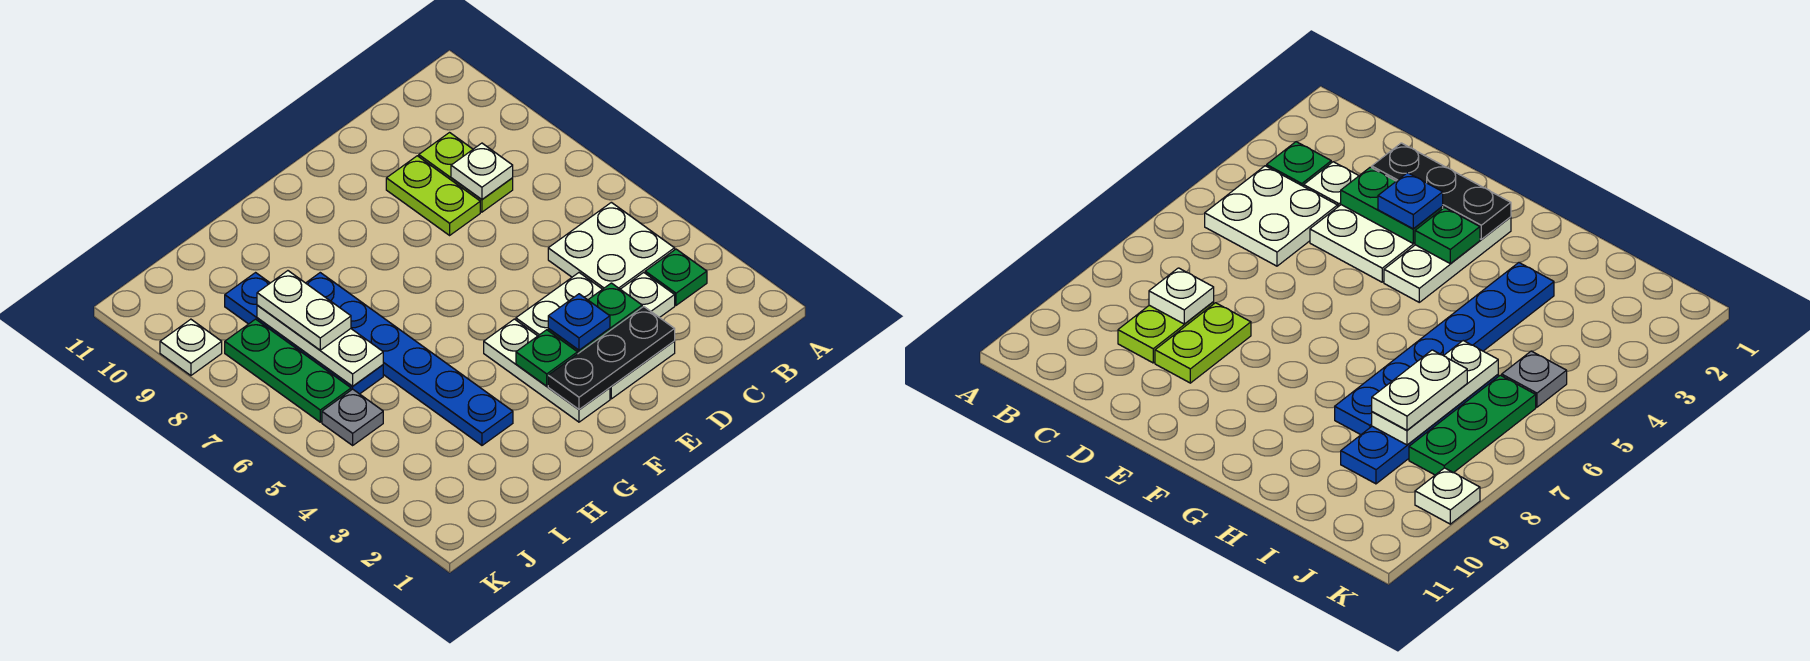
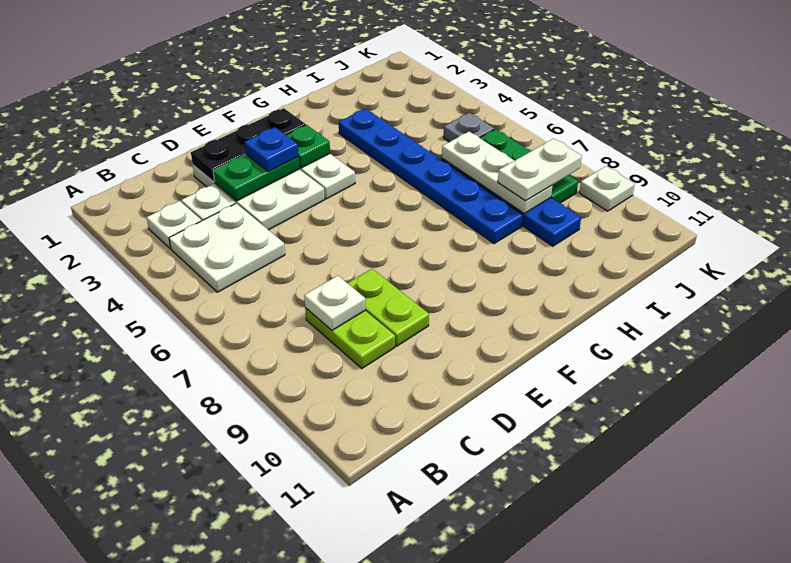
green 1x1 plate [645,249,707,305] -> white 1x1 plate [147,201,201,249]
white 1x2 plate [257,271,351,350] -> white 1x2 plate turned to [498,138,582,201]

